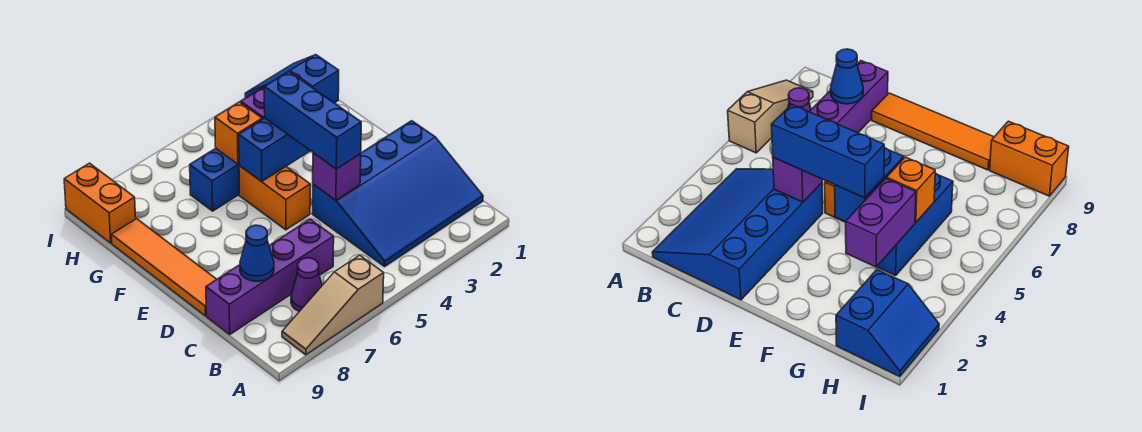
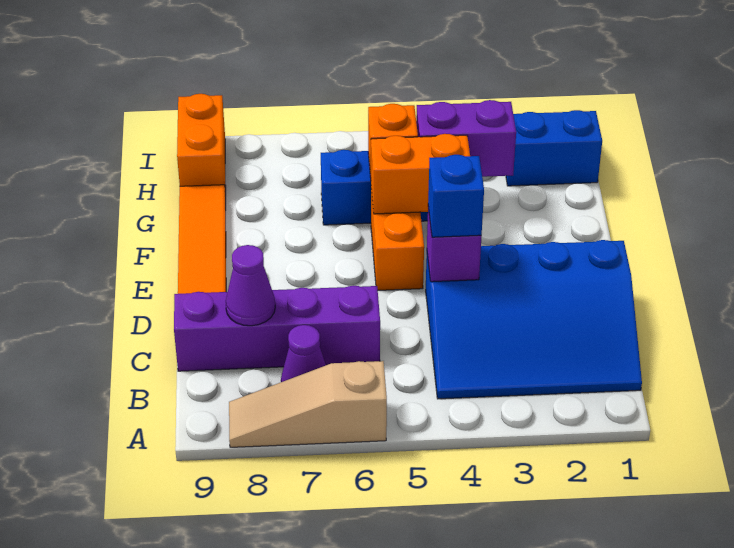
blue 1x1 cone [240,225,274,281] -> purple 1x1 cone [226,245,275,326]
blue 1x3 brick [264,72,361,169] -> blue 1x1 brick [428,155,484,237]
blue 1x2 brick [239,118,310,182] -> orange 1x2 brick [371,134,470,214]

